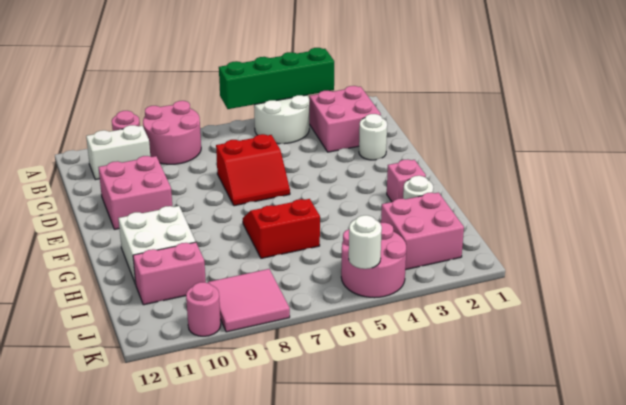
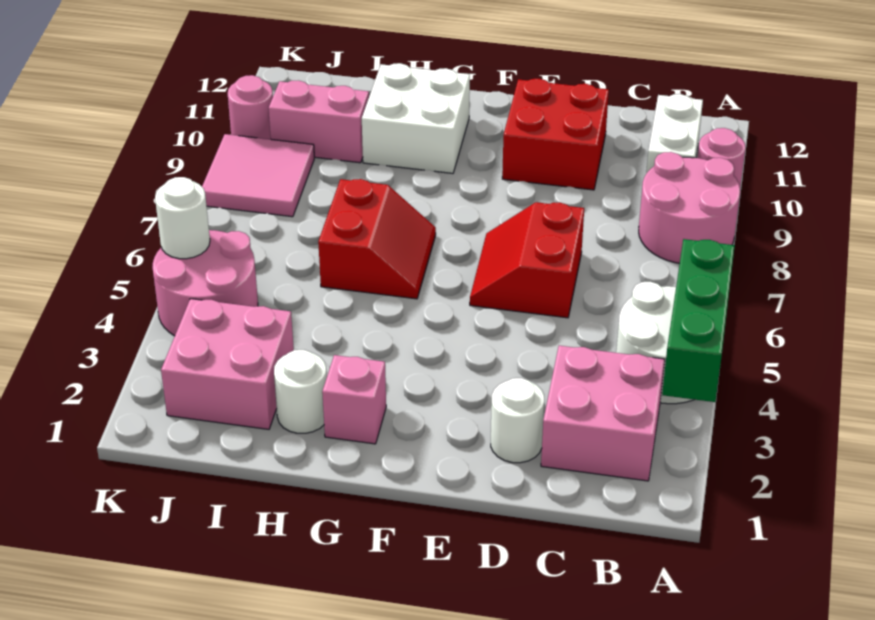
green 1x4 brick [219,48,334,109] -> green 1x3 brick [662,239,735,402]
pink 2x2 brick [99,156,172,229] -> red 2x2 brick [502,79,609,190]
pink 1x2 brick [133,242,206,305] -> pink 1x2 brick turned to [269,81,369,163]

